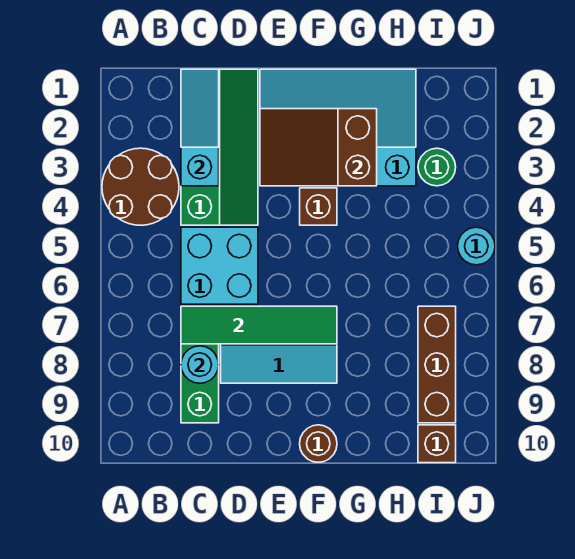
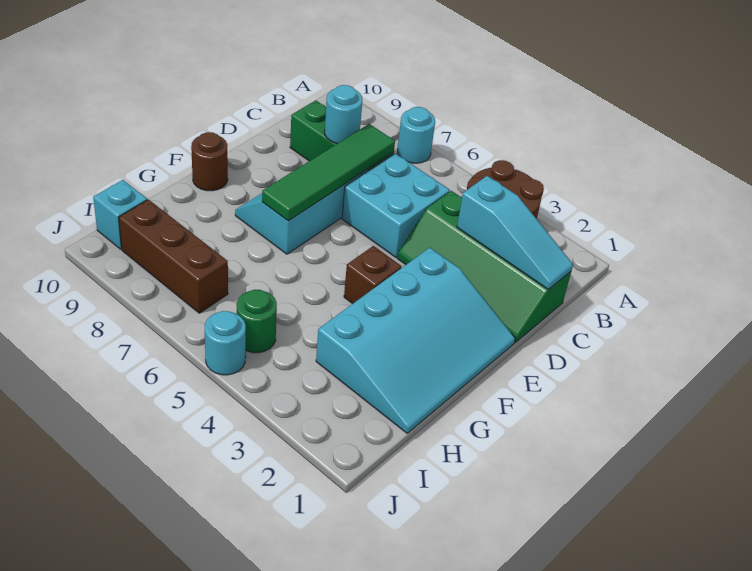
none -> cyan 1x1 round brick [397,107,435,163]
brown 2x3 slope [260,109,377,186] -> none
green 1x1 round brick [418,148,456,186] -> green 1x1 round brick moved to [237,290,277,353]
brown 1x1 brick [418,425,456,463] -> cyan 1x1 brick [93,180,147,249]

